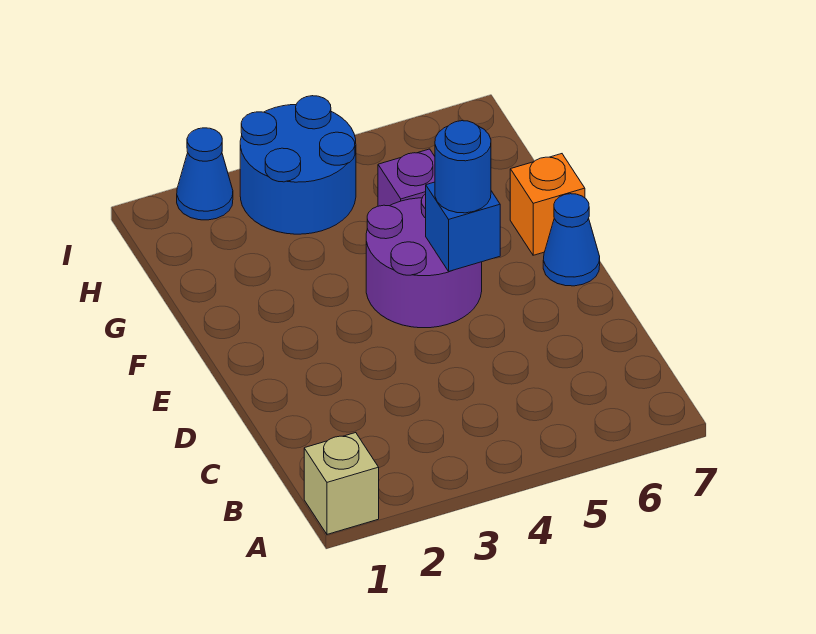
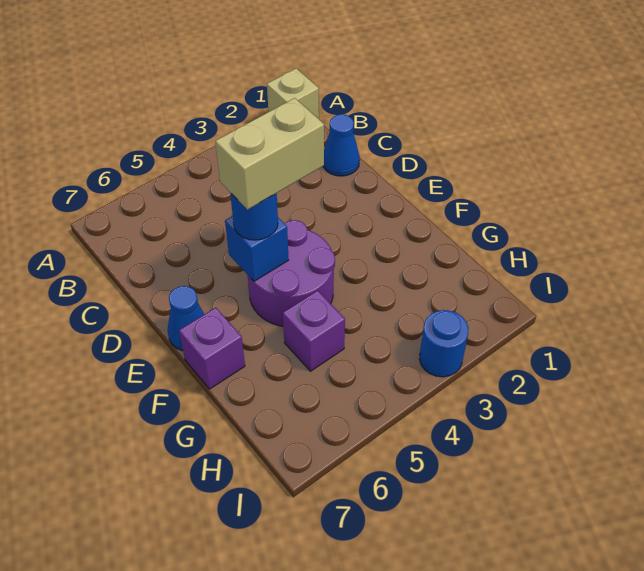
none -> tan 1x2 brick [215,98,324,210]
orange 1x1 brick [510,154,585,255] -> purple 1x1 brick [179,308,245,389]
blue 2x2 round brick [240,96,356,234] -> blue 1x1 round brick [420,310,469,377]
blue 1x1 cone [177,128,233,220] -> blue 1x1 cone moved to [323,114,360,176]

